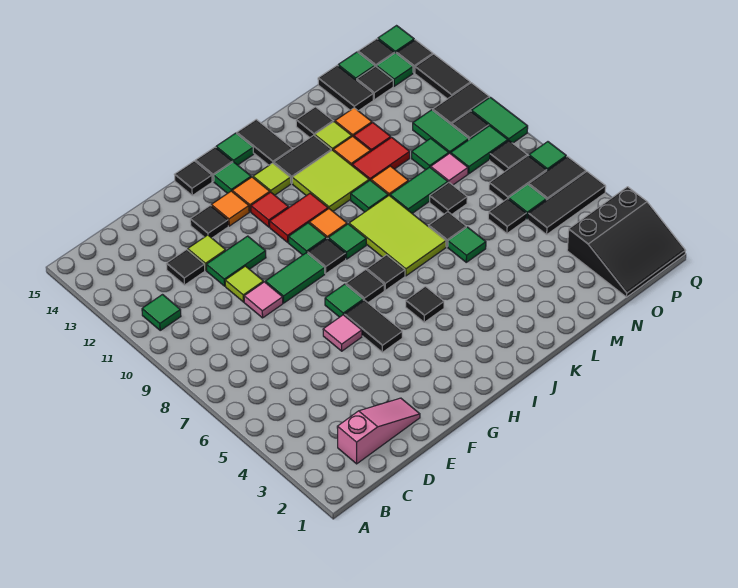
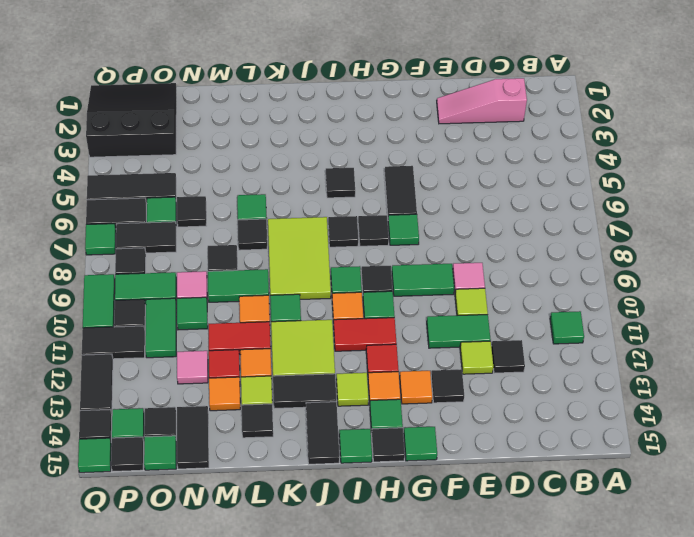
pink 1x1 tile [323,315,362,351] -> pink 1x1 tile moved to [177,351,208,384]
black 1x1 tile [174,161,212,195] -> green 1x1 tile [404,427,437,461]

